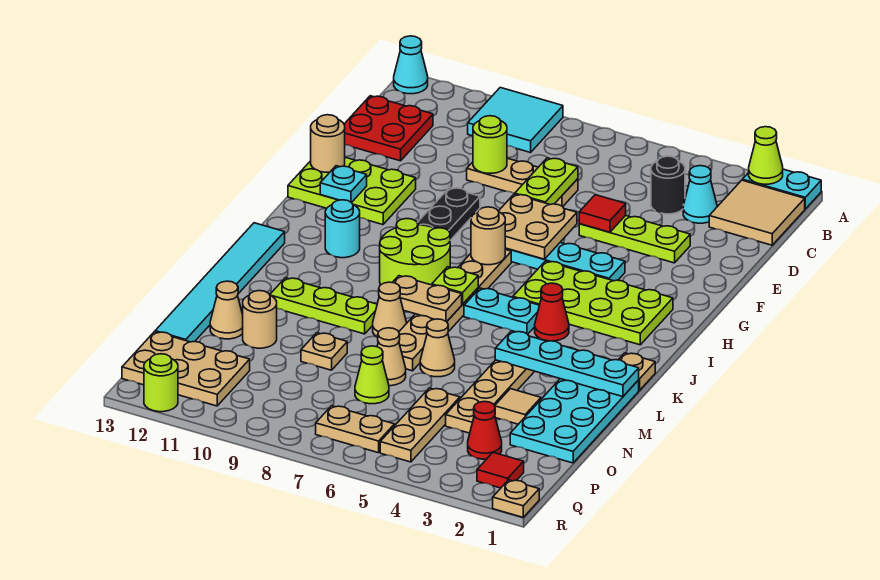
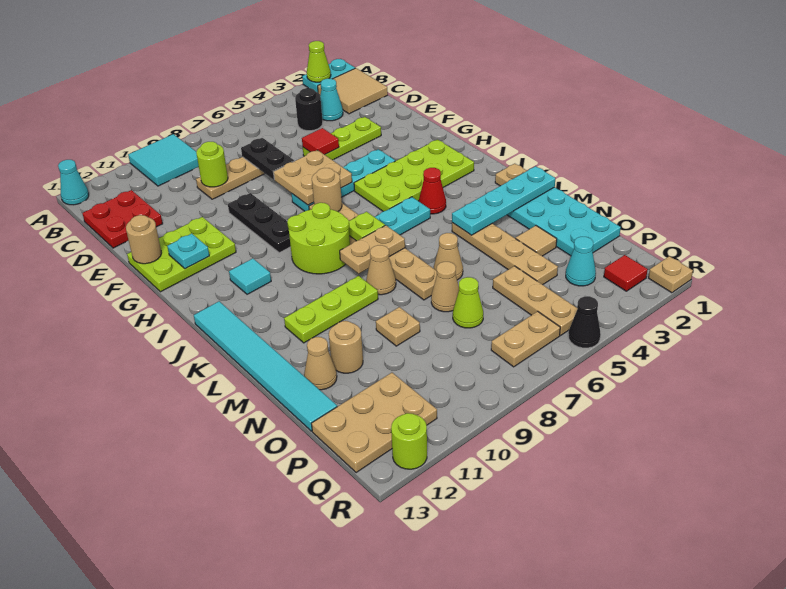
lime 1x2 plate [515,158,578,205] -> black 1x2 plate [241,138,294,180]
cyan 1x1 round brick [325,200,360,258] -> cyan 1x1 tile [229,259,271,294]
red 1x1 cone [468,402,502,459] -> cyan 1x1 cone [566,237,596,286]
none -> black 1x1 cone [568,296,601,348]

